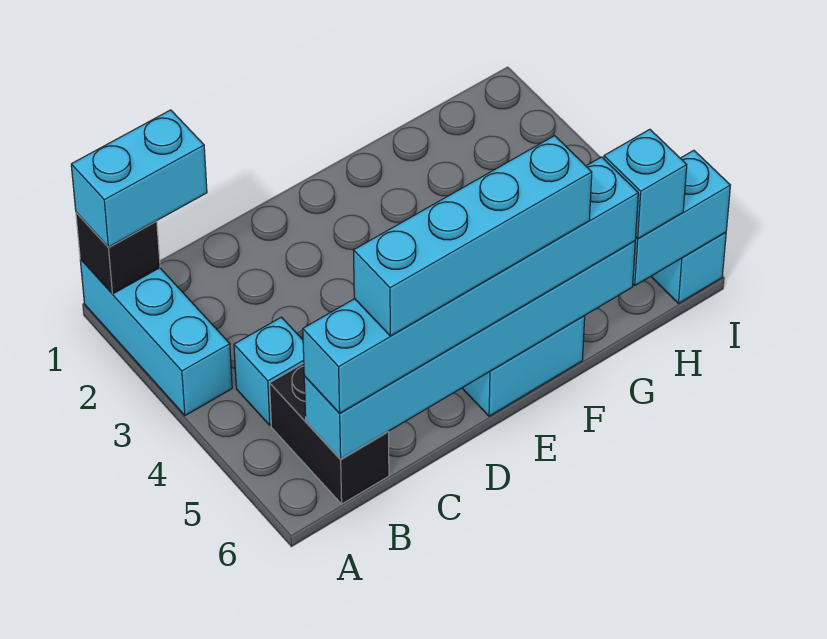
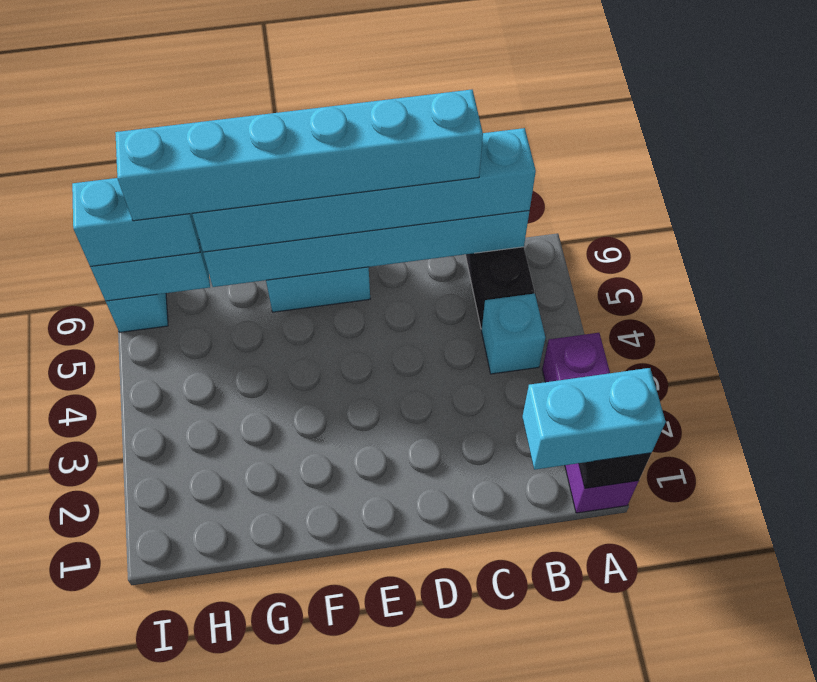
cyan 1x3 brick [80,259,232,416] -> purple 1x3 brick [542,333,639,513]
cyan 1x4 brick [353,136,592,336] -> cyan 1x6 brick [115,90,483,221]
cyan 1x1 brick [604,129,687,239] -> cyan 1x2 brick [72,178,200,267]

